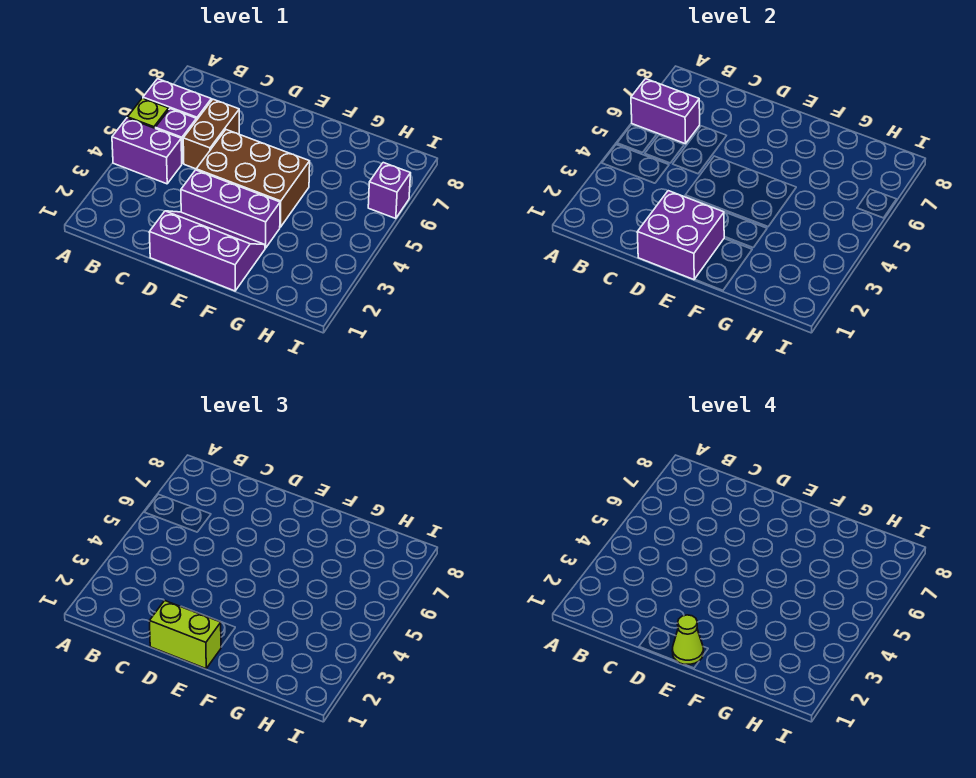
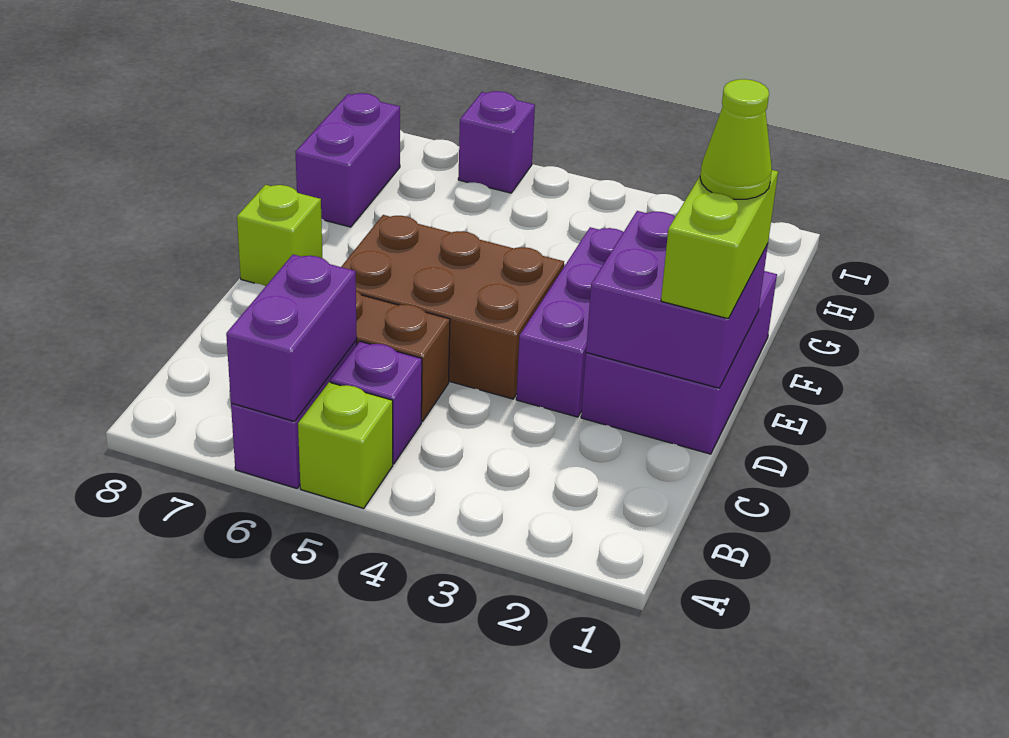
purple 1x2 brick [112,118,182,184] -> purple 1x2 brick moved to [296,93,400,227]
purple 2x3 slope [149,211,265,291] -> purple 2x3 brick [581,271,777,454]
brown 2x3 brick [196,130,310,227] -> brown 2x3 brick turned to [341,215,564,399]
none -> lime 1x1 brick [237,185,322,286]

